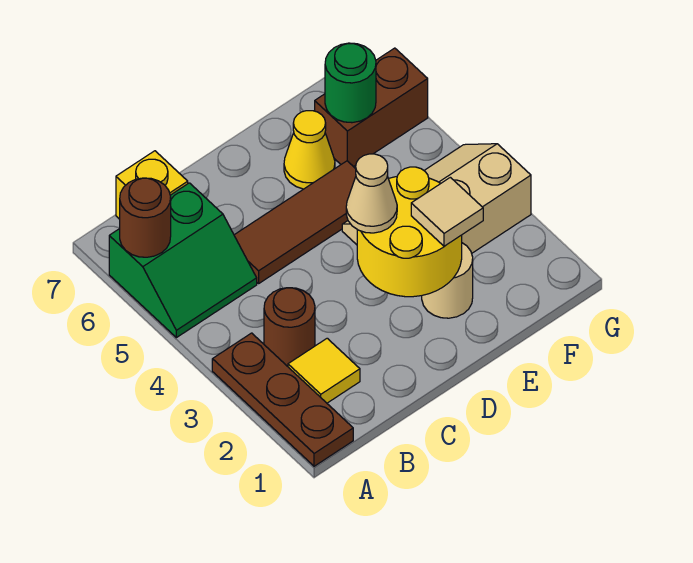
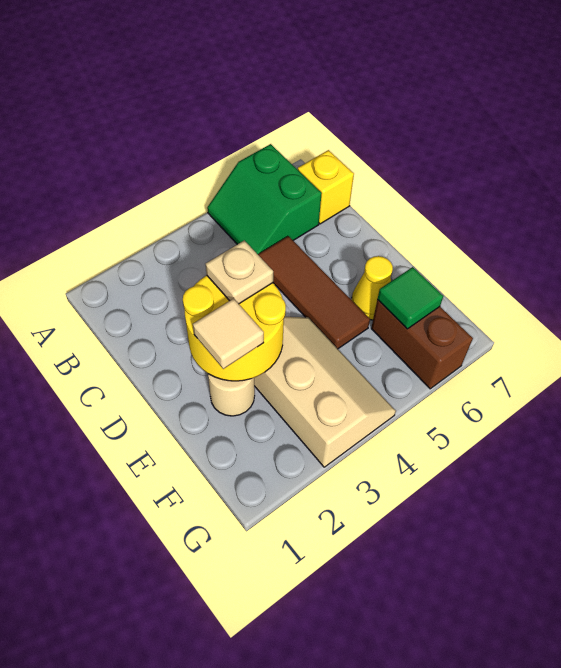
brown 1x3 plate [212,333,353,466] -> none
brown 1x1 round brick [120,178,171,257] -> none
yellow 1x1 tile [288,338,360,403] -> none
brown 1x1 round brick [264,288,315,366] -> none
tan 1x1 cone [346,154,397,233] -> tan 1x1 plate [206,240,273,304]
green 1x1 round brick [325,43,376,123] -> green 1x1 tile [377,267,443,329]

